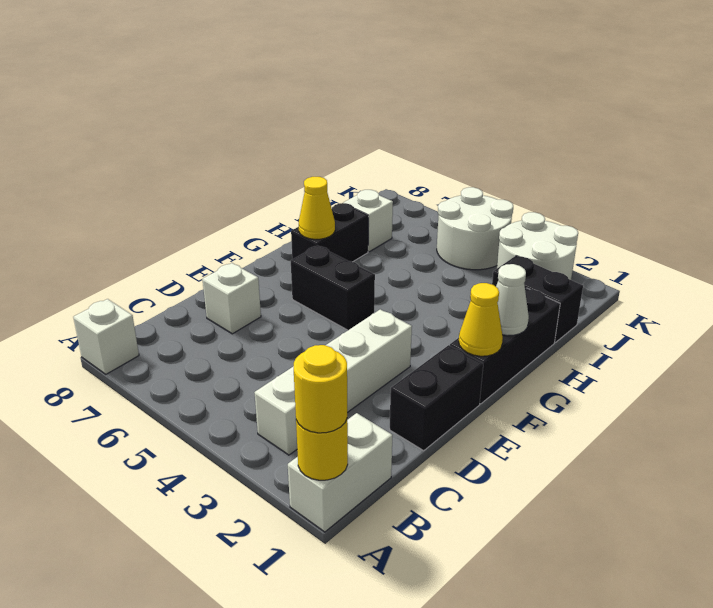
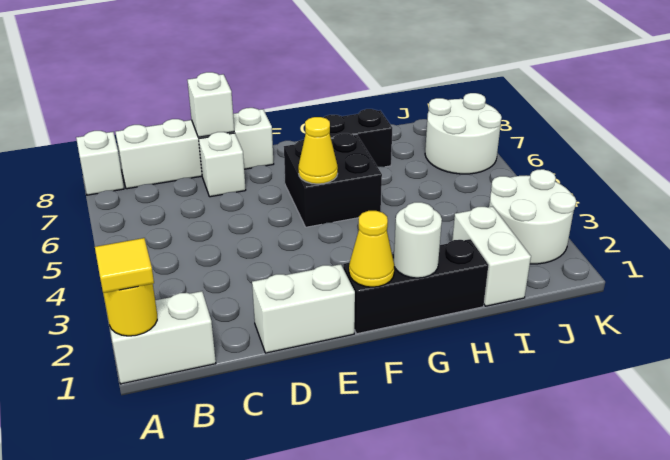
yellow 1x1 round brick [294,345,347,433] -> yellow 1x1 tile [95,238,154,293]
white 1x4 brick [254,309,412,455] -> white 1x4 brick moved to [116,108,274,189]
black 1x2 brick [390,345,483,451] -> white 1x2 brick [252,264,355,353]
black 1x2 brick [291,245,375,330] -> black 2x2 brick [284,133,382,227]
white 1x1 cone [496,264,529,336] -> white 1x1 round brick [394,202,442,278]
yellow 1x1 cone [299,177,335,239] -> yellow 1x1 cone moved to [298,117,338,184]
black 1x2 brick [492,256,583,342] -> white 1x2 brick [452,207,531,306]
white 1x1 brick [344,190,393,252] -> white 1x1 brick moved to [188,72,234,137]
white 2x2 round brick [437,187,513,270] -> white 2x2 round brick moved to [425,93,502,174]

